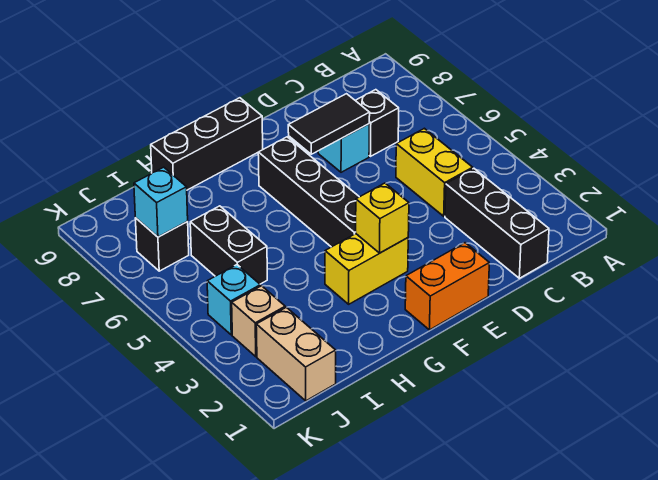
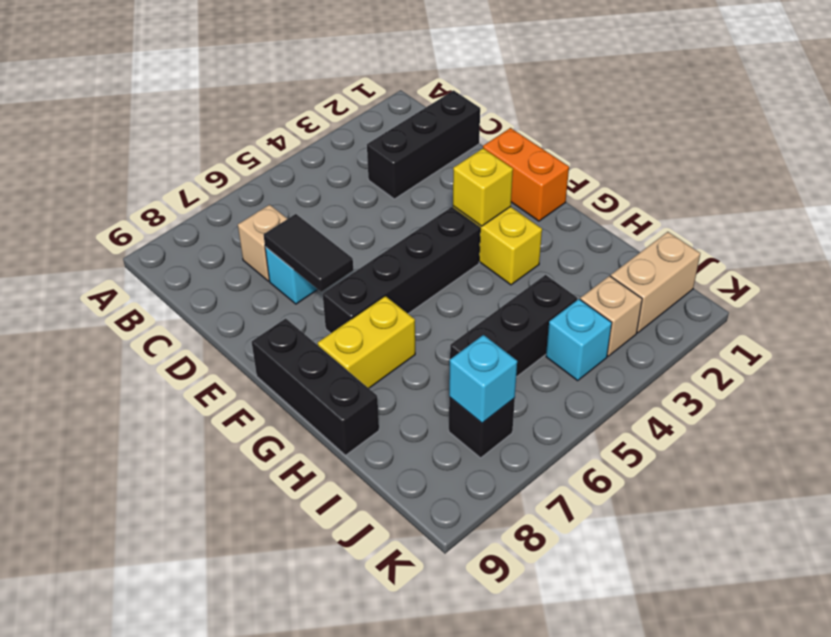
yellow 1x2 brick [396,128,473,216] -> yellow 1x2 brick moved to [318,296,415,388]
black 1x1 brick [355,90,399,156] -> tan 1x1 brick [238,205,287,281]
black 1x2 brick [190,206,267,284] -> black 1x3 brick [450,275,577,377]

